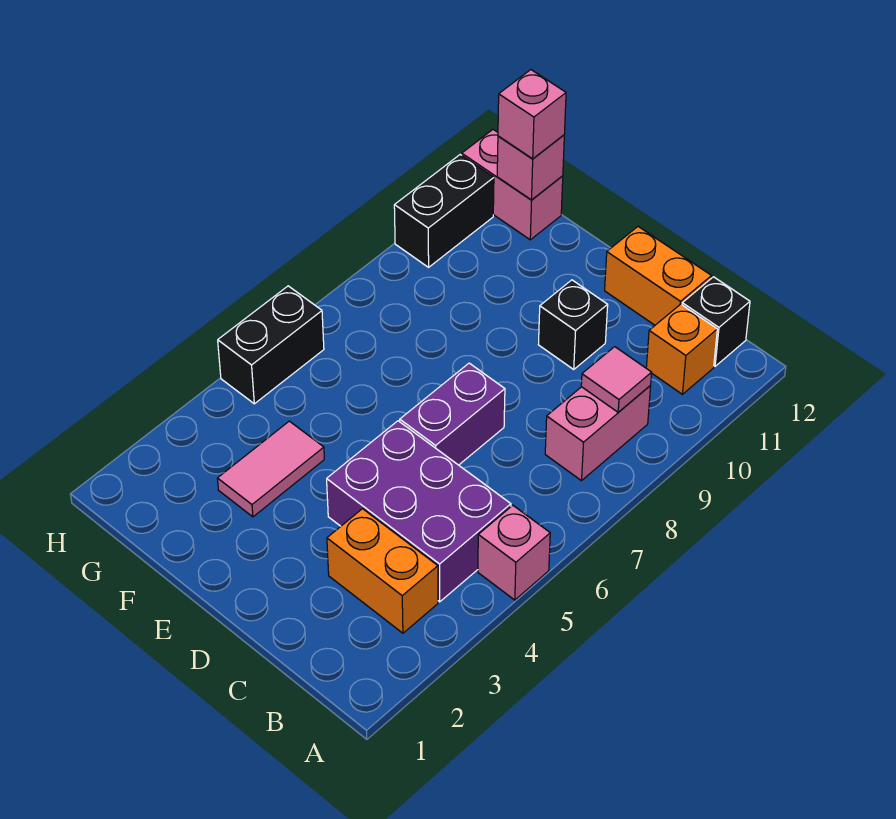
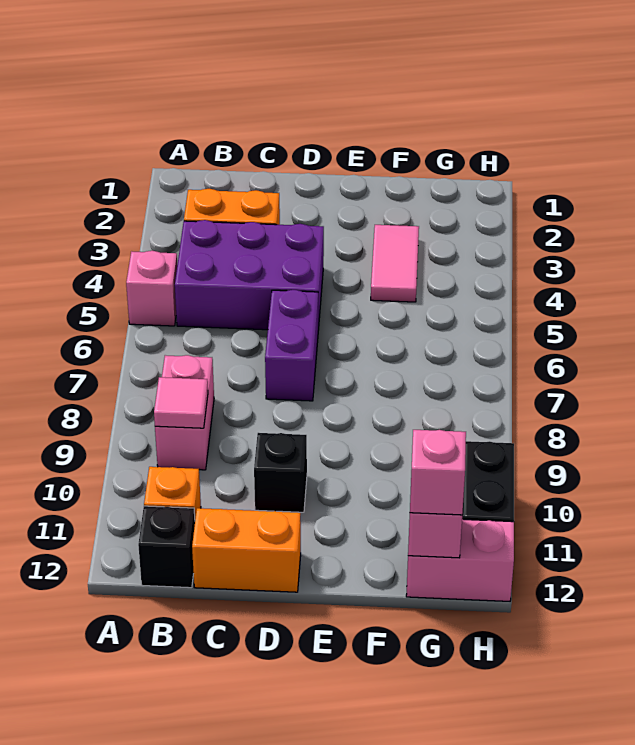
black 1x2 brick [218,286,324,404] -> none

